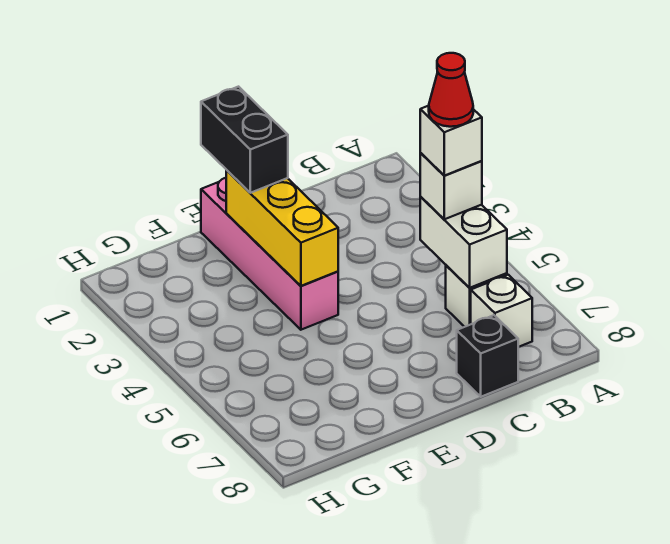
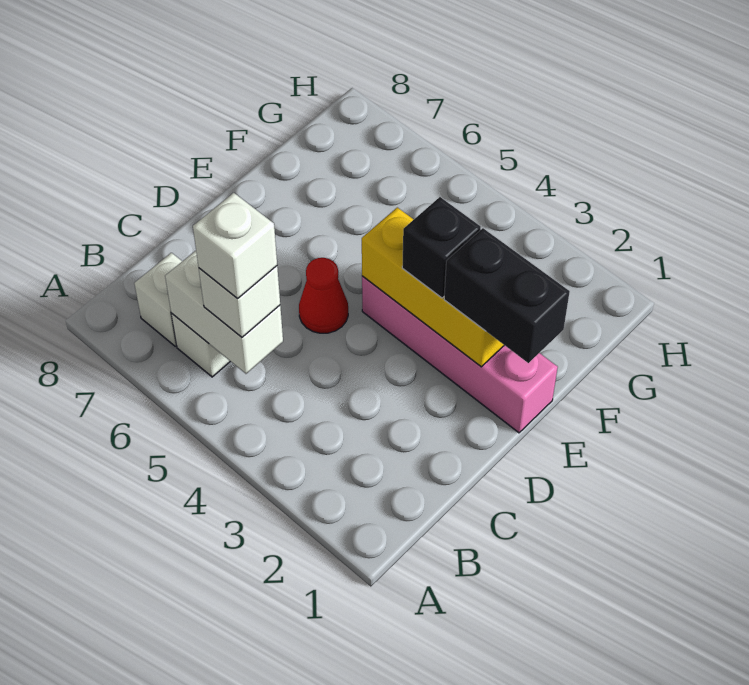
red 1x1 cone [429,53,473,127] -> red 1x1 cone moved to [299,258,348,333]
black 1x1 brick [457,315,518,397] -> black 1x1 brick moved to [402,197,481,298]

